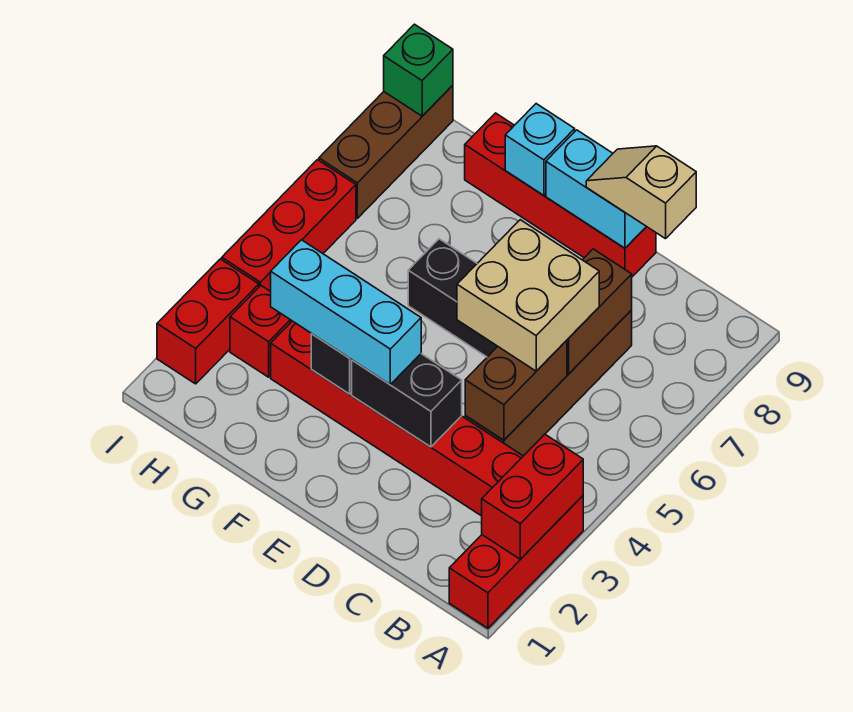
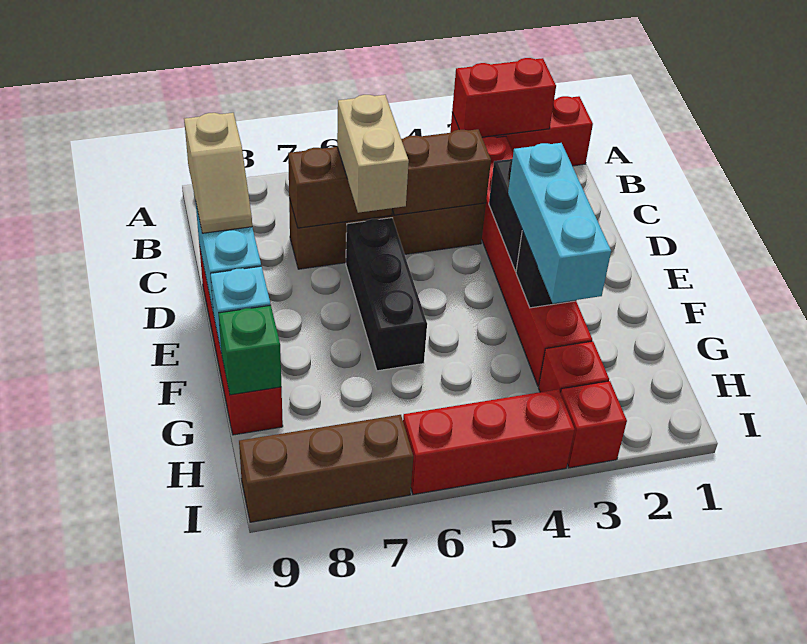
tan 2x2 brick [457,220,599,371] -> tan 1x2 brick [337,95,409,213]
red 1x2 brick [157,259,259,384] -> red 1x1 brick [561,381,627,468]
green 1x1 brick [384,24,453,116] -> green 1x1 brick moved to [219,305,281,395]

